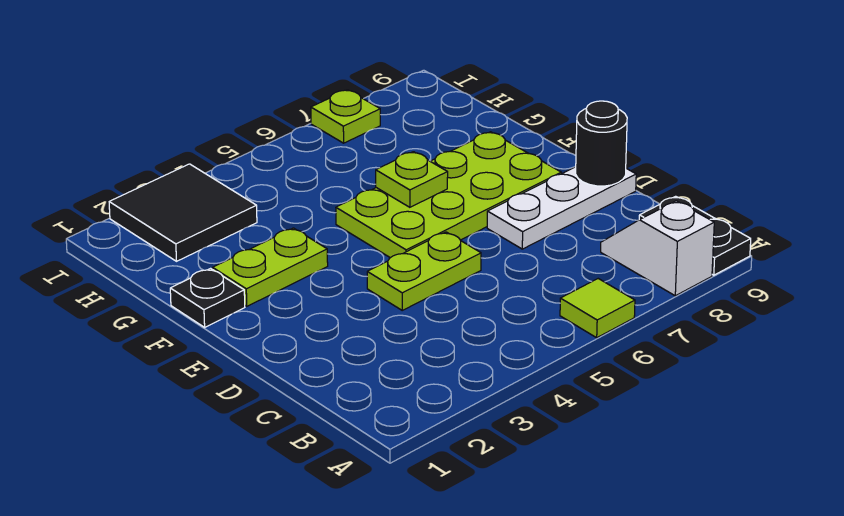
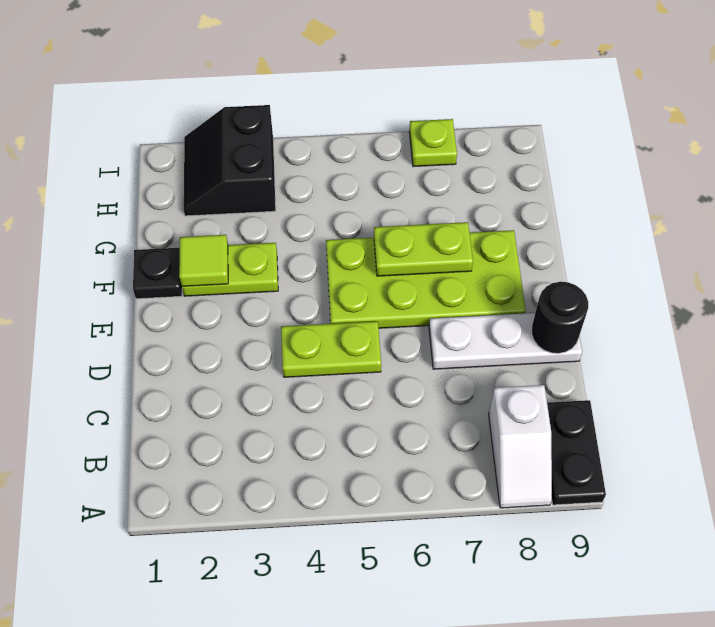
lime 1x1 tile [560,279,635,338] -> lime 1x1 tile moved to [179,235,228,286]
white 1x2 slope [601,201,714,296] -> white 1x2 slope turned to [489,385,552,508]
lime 1x1 plate [376,152,448,207] -> lime 1x2 plate [374,222,473,276]
black 2x2 tile [109,164,257,261] -> black 2x2 slope [184,105,276,216]

